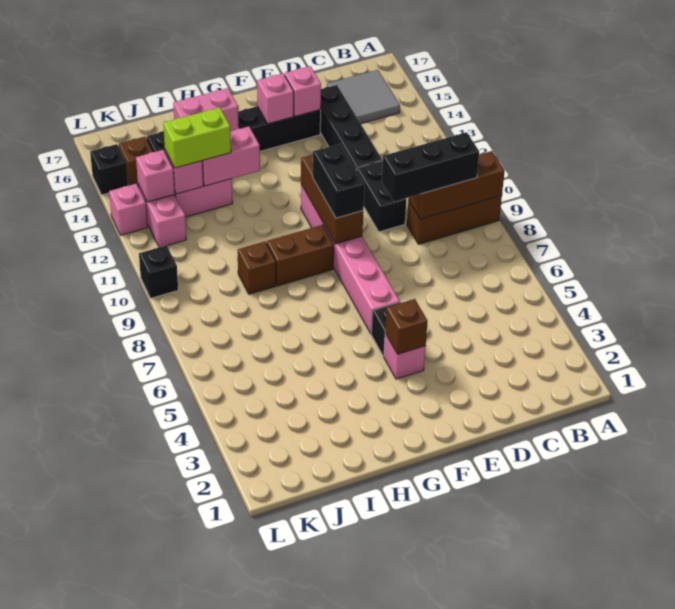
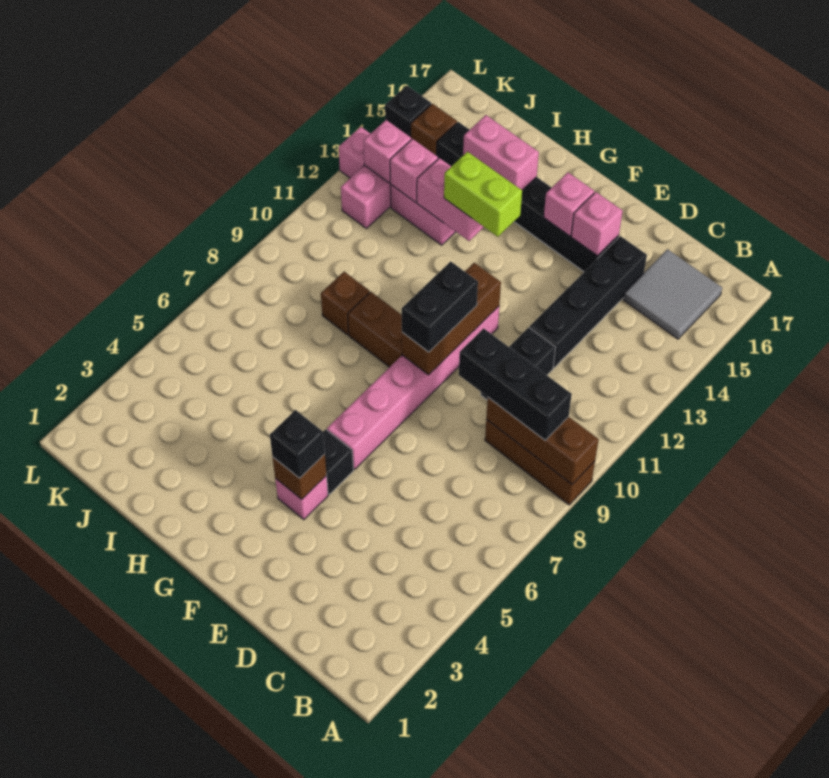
lime 1x2 brick [163,108,231,168] -> lime 1x2 brick moved to [444,152,522,237]
black 1x1 brick [139,245,178,298] -> black 1x1 brick moved to [270,410,325,478]

